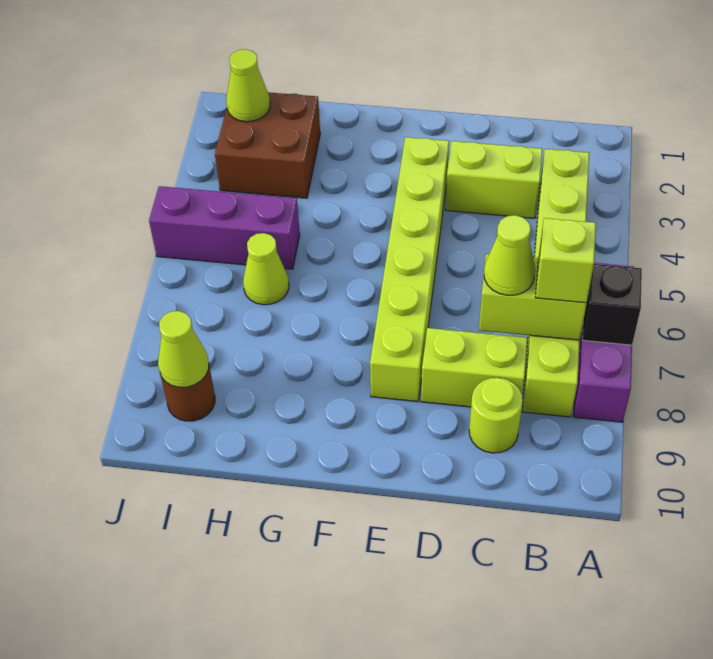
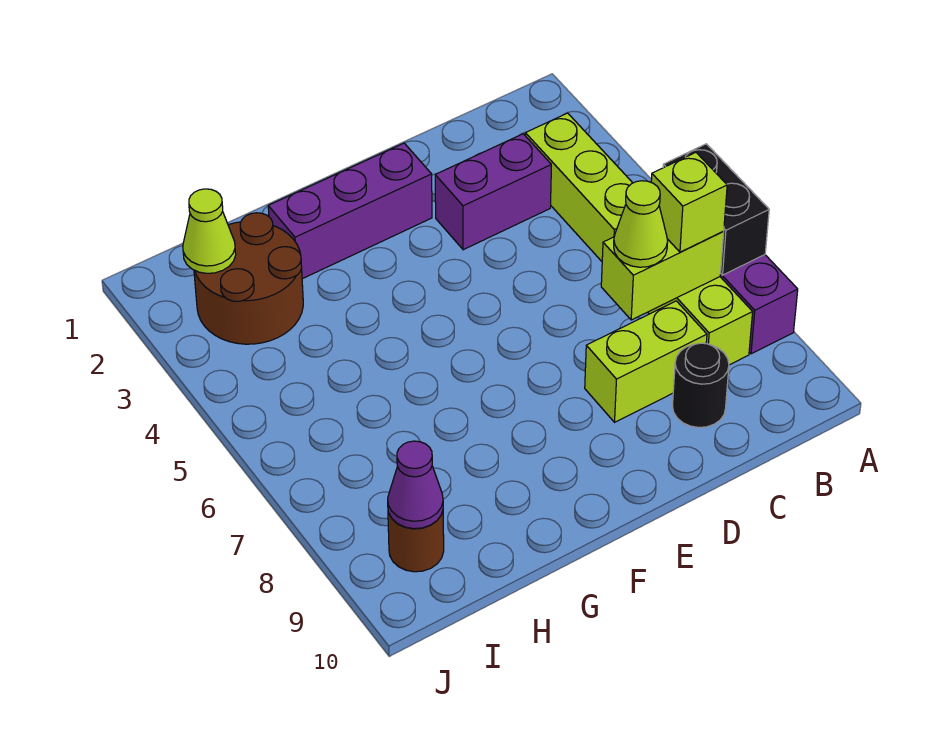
black 1x1 brick [582,264,642,345] -> black 1x2 brick [663,144,769,275]
lime 1x2 brick [445,141,542,218] -> purple 1x2 brick [435,134,551,250]
lime 1x1 round brick [469,378,523,453] -> black 1x1 round brick [672,343,729,428]
lime 1x6 brick [370,137,449,402] -> none
brown 2x2 brick [215,92,320,198] -> brown 2x2 round brick [194,213,303,344]
purple 1x3 brick [149,186,300,269] -> purple 1x3 brick moved to [268,143,432,279]
lime 1x1 cone [243,233,289,305] -> none
lime 1x1 cone [158,311,209,387] -> purple 1x1 cone [388,441,443,529]

